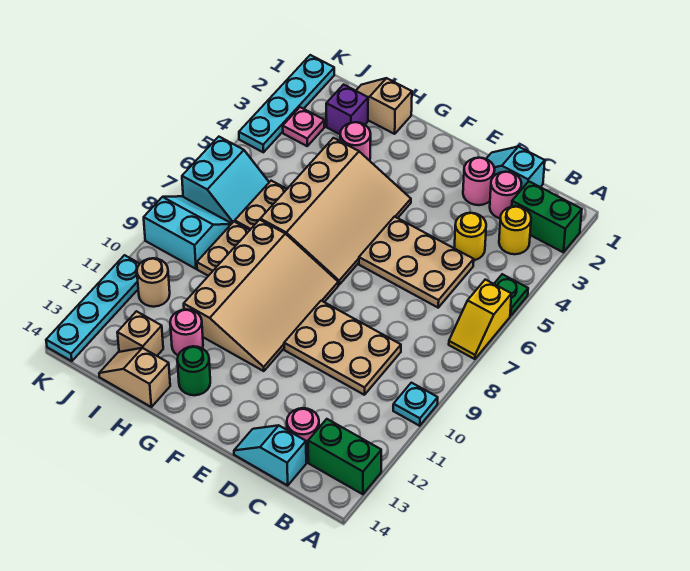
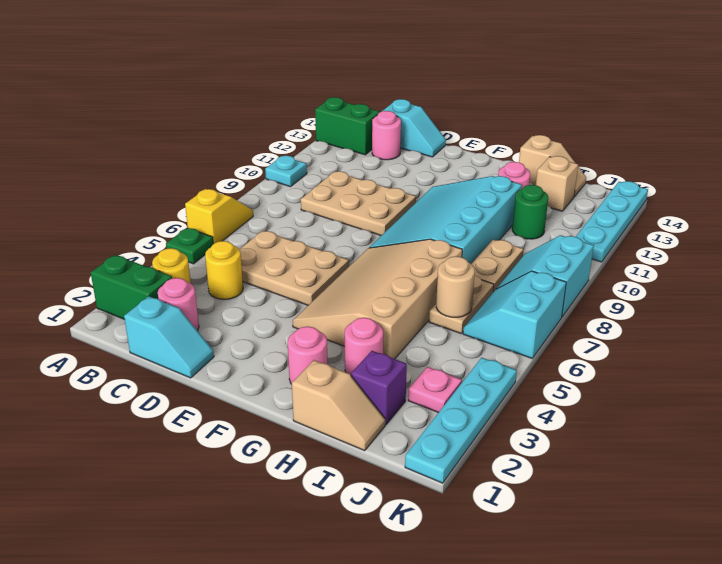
pink 1x1 round brick [463,158,495,205] -> pink 1x1 round brick moved to [288,326,328,384]
tan 3x4 slope [184,220,338,371] -> cyan 3x4 slope [369,176,522,264]
green 1x1 round brick [177,346,210,395] -> green 1x1 round brick moved to [512,185,548,239]
cyan 2x2 slope [144,196,232,269] -> cyan 2x2 slope turned to [496,235,594,317]
tan 1x1 round brick [137,258,170,307] -> tan 1x1 round brick moved to [436,256,475,317]

